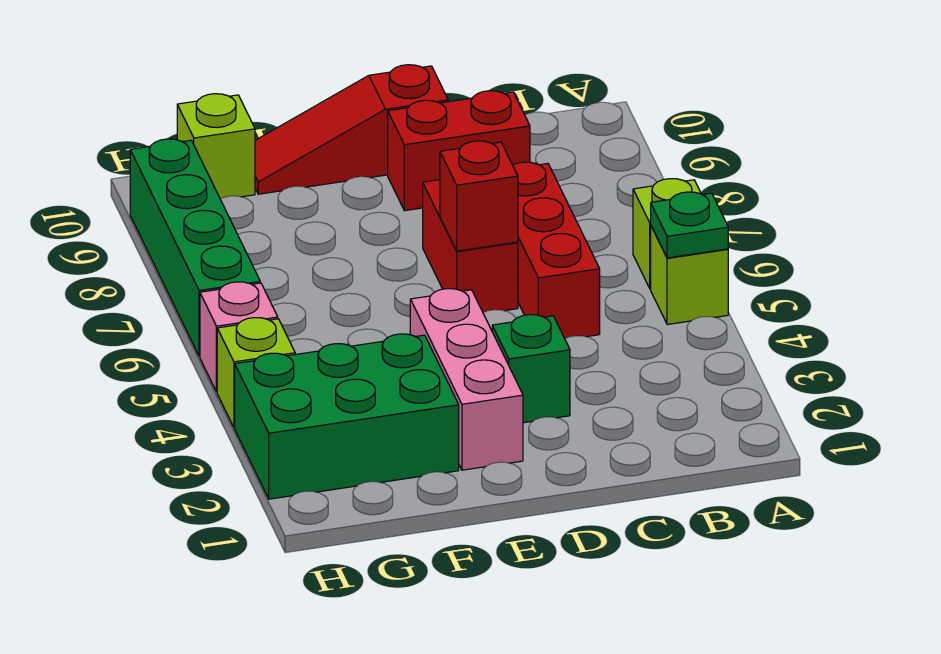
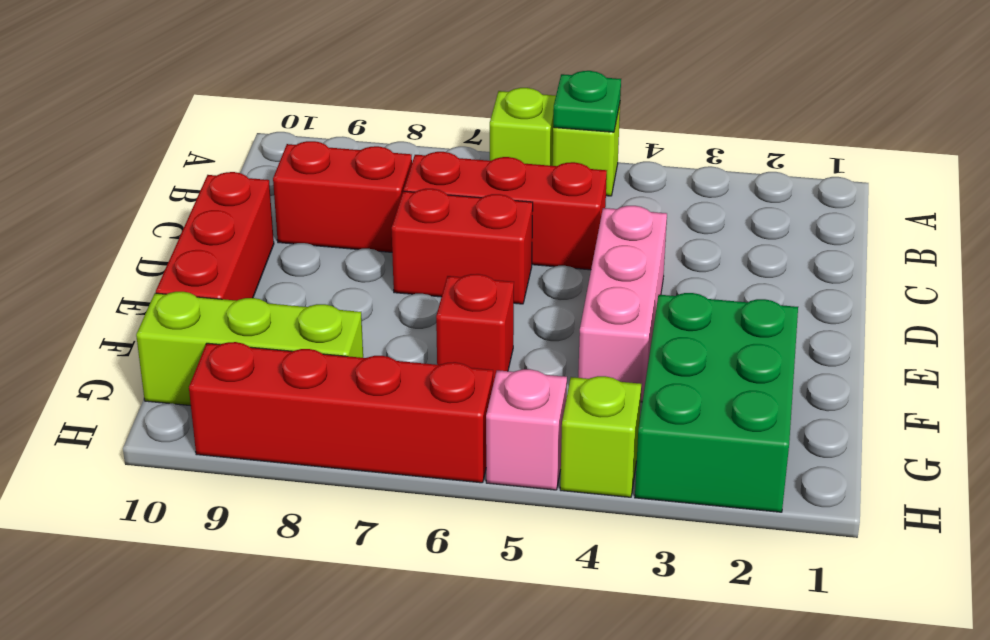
red 1x2 brick [388,91,530,211] -> red 1x2 brick turned to [273,141,412,252]
green 1x1 brick [492,315,570,423] -> none
red 1x1 brick [440,141,518,251] -> red 1x1 brick moved to [436,274,514,384]
red 1x3 slope [255,65,448,194] -> red 1x3 brick [156,172,274,301]
pink 1x3 brick [410,289,523,470] -> pink 1x3 brick turned to [578,206,667,402]
lime 1x1 brick [177,94,255,199] -> lime 1x3 brick [136,292,363,406]
green 1x4 brick [130,139,260,356] -> red 1x4 brick [189,342,493,483]

